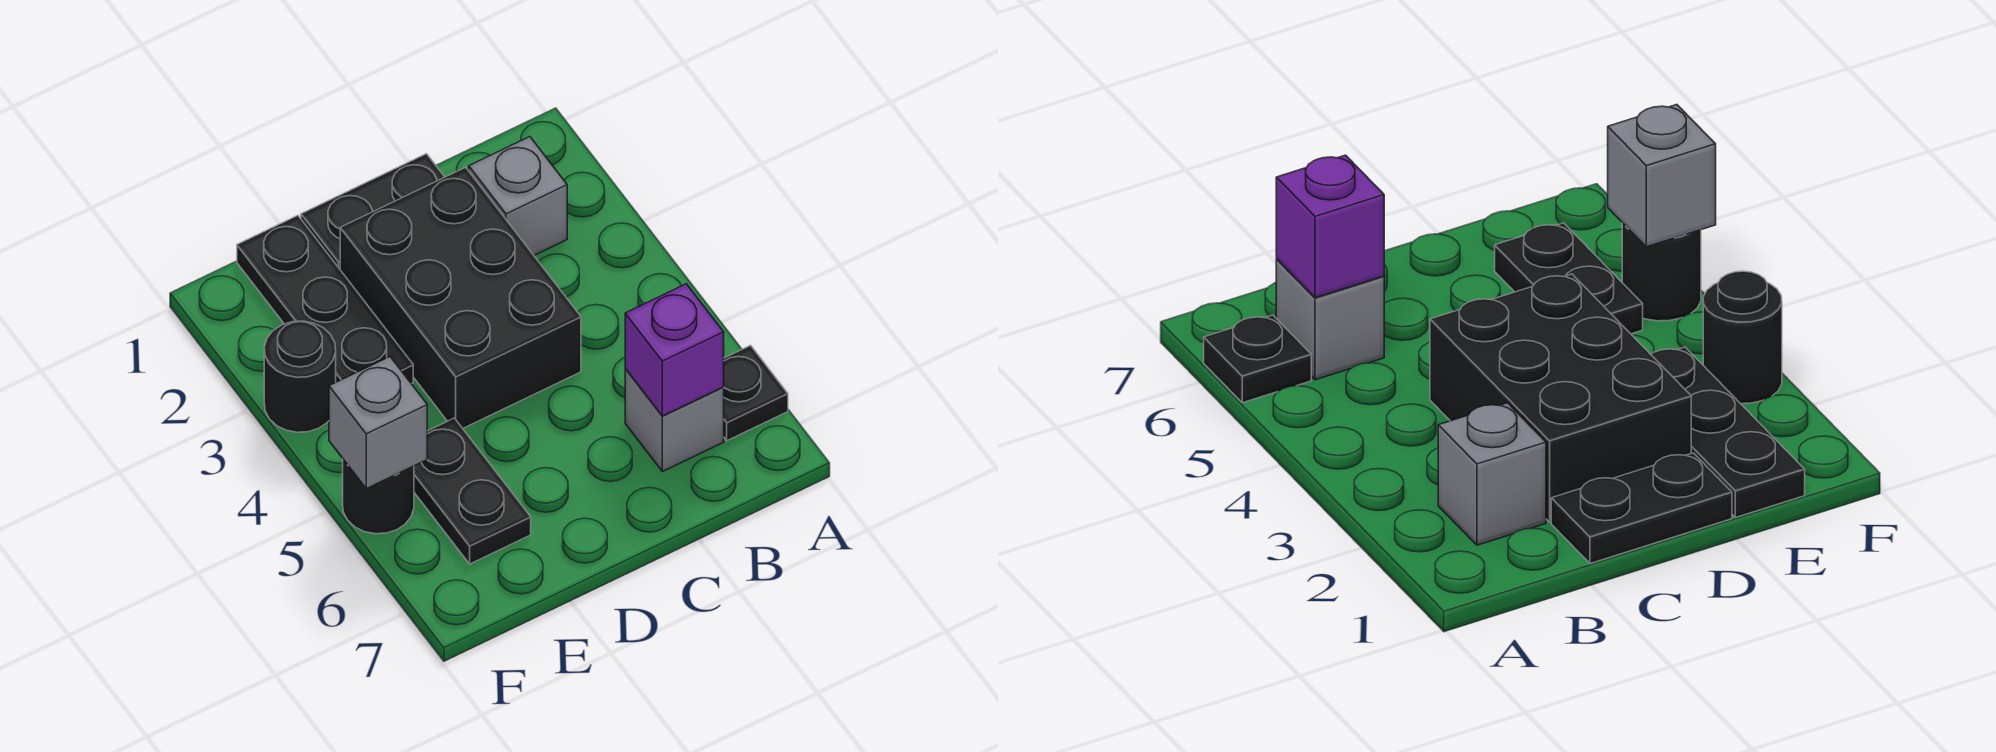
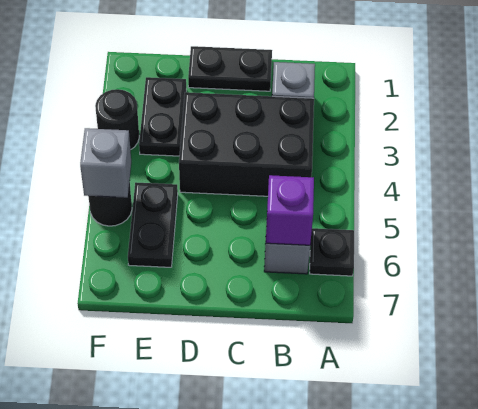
black 2x3 brick [340,167,581,428] -> black 2x3 brick turned to [179,92,314,196]
black 1x3 plate [237,216,413,384] -> black 1x2 plate [139,77,186,156]

